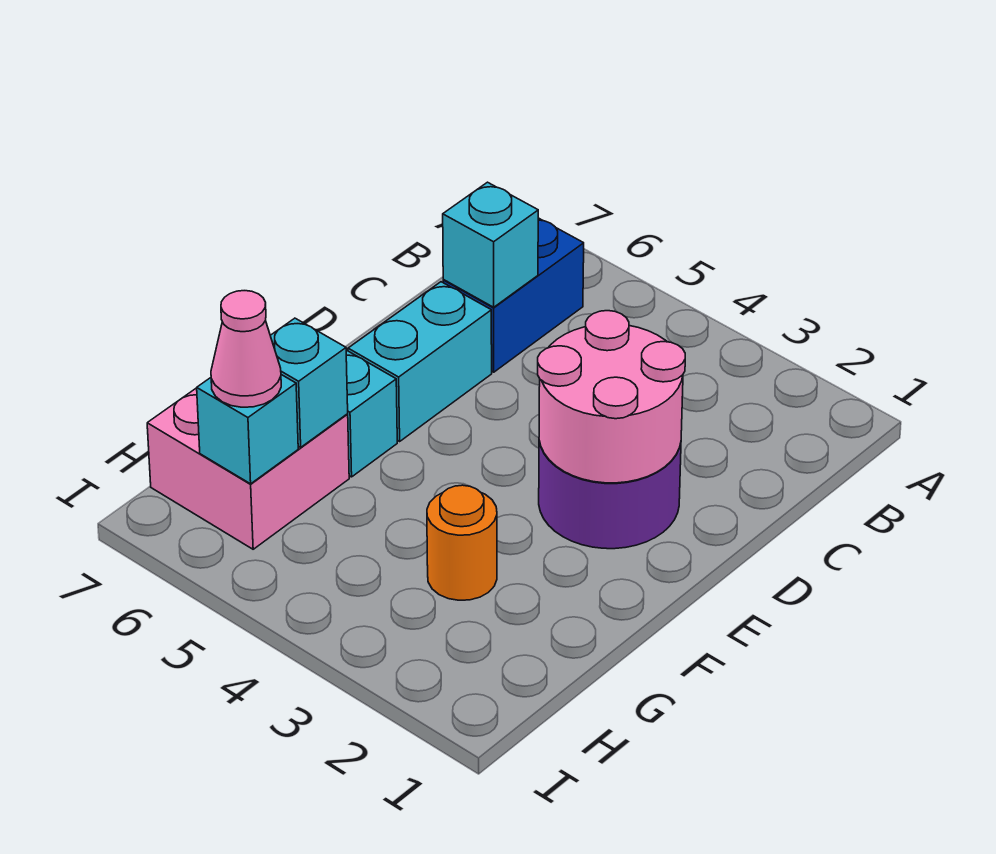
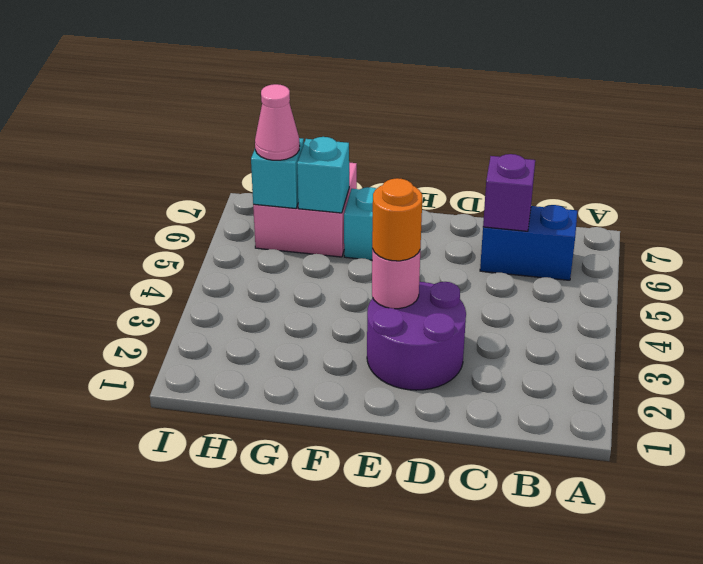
cyan 1x1 brick [443,182,538,307] -> purple 1x1 brick [483,154,535,231]
pink 2x2 round brick [538,311,685,483] -> pink 1x1 round brick [372,249,420,309]
cyan 1x2 brick [348,282,492,441] -> none
orange 1x1 round brick [427,485,497,600] -> orange 1x1 round brick moved to [372,178,422,261]

